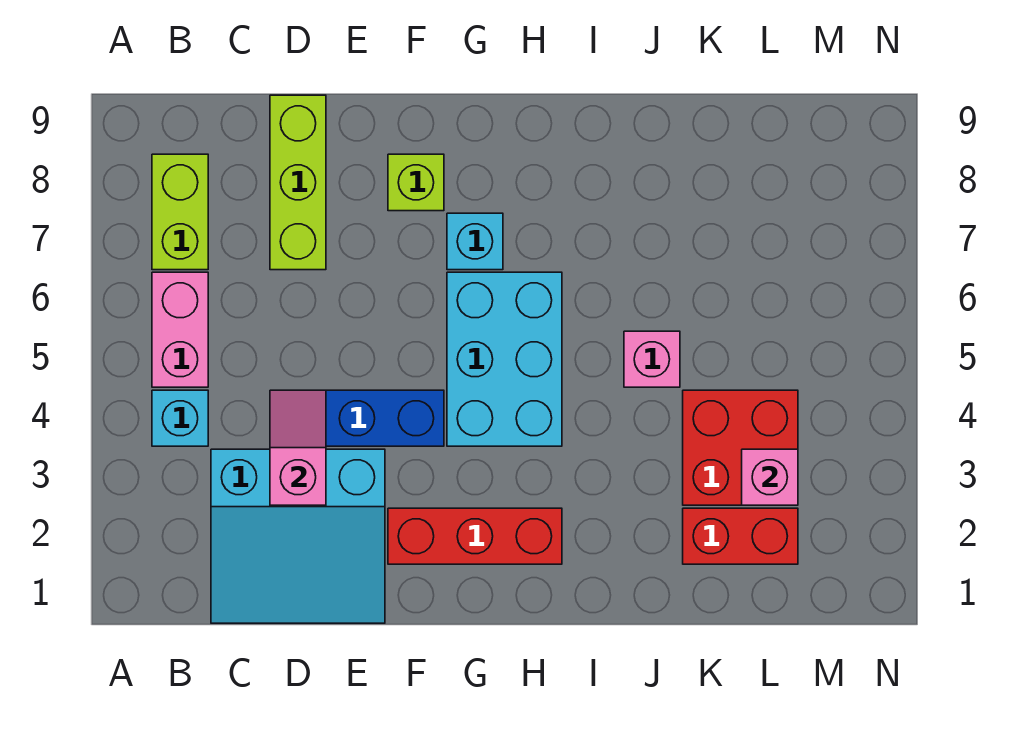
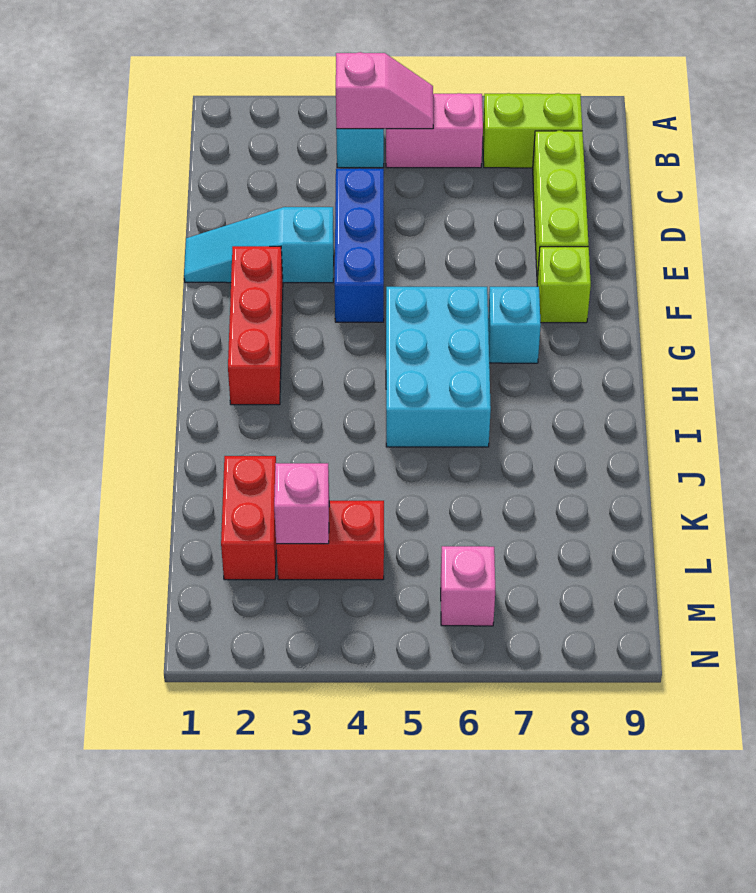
cyan 3x3 slope [211,449,385,623] -> cyan 1x3 slope [184,207,334,283]
pink 1x2 slope [270,390,326,505] -> pink 1x2 slope moved to [336,52,434,129]
lime 1x3 brick [270,95,326,270] -> lime 1x3 brick turned to [533,130,589,280]
cyan 2x3 brick [447,272,562,446] -> cyan 2x3 brick turned to [386,287,491,447]
pink 1x1 brick [624,331,680,387] -> pink 1x1 brick moved to [441,546,495,626]
red 2x2 brick [683,390,798,505] -> red 1x2 brick [276,501,384,580]

